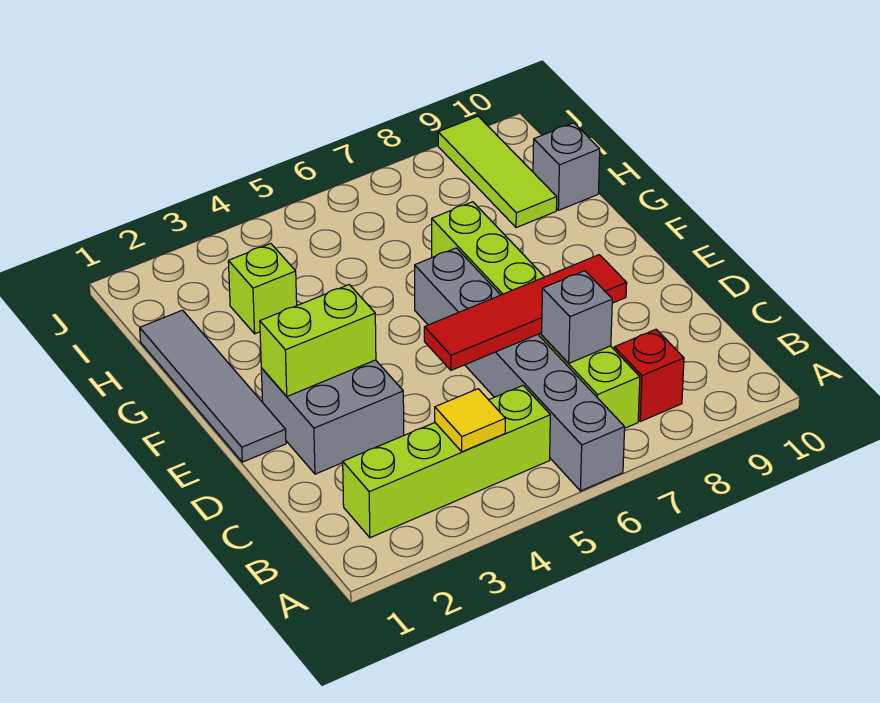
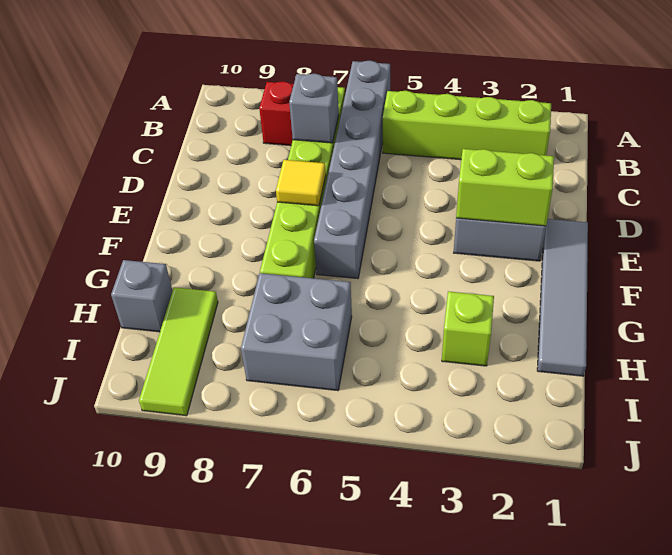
yellow 1x1 tile [435,389,505,452] -> yellow 1x1 tile moved to [276,160,326,206]
red 1x4 tile [424,255,627,370] -> none
none -> grey 2x2 brick [241,273,352,391]

